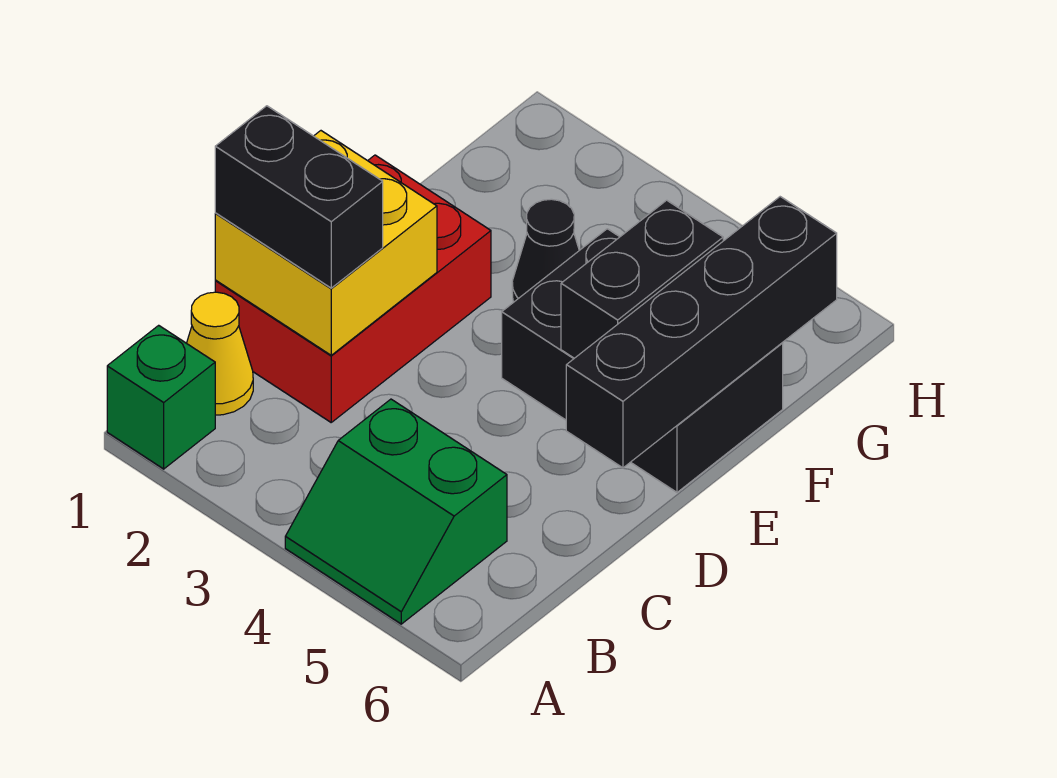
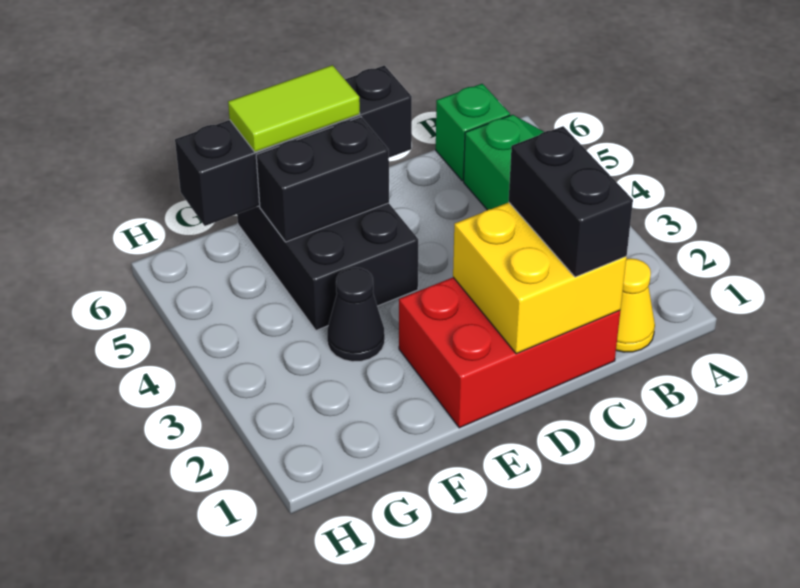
green 1x1 brick [107,325,215,469] -> green 1x1 brick moved to [436,84,510,181]
none -> lime 1x2 tile [228,65,360,152]

